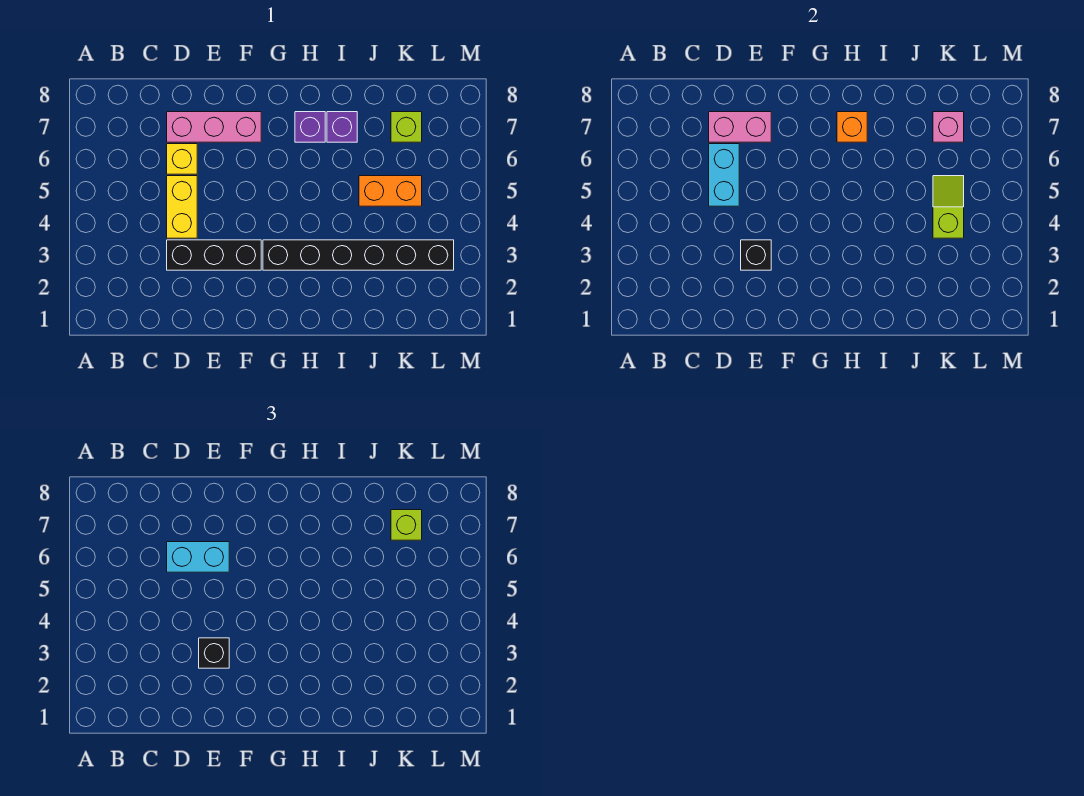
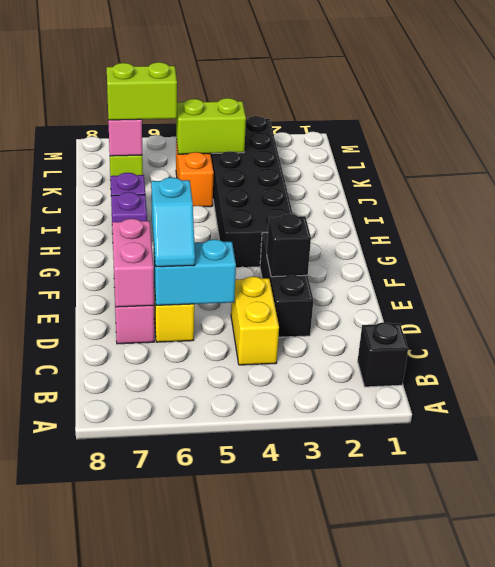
yellow 1x2 brick [167,176,197,238] -> yellow 1x2 brick turned to [231,277,279,365]
cyan 1x2 brick [167,542,229,572] -> cyan 1x2 slope [151,177,195,267]
black 1x1 brick [199,638,229,668] -> black 1x1 brick moved to [358,322,408,387]
black 1x6 brick [263,240,454,270] -> black 2x6 brick [211,116,293,268]
orange 1x1 brick [837,112,867,142] -> none
lime 1x2 slope [933,176,964,238] -> lime 1x2 brick [176,98,246,154]
lime 1x1 brick [391,510,422,540] -> lime 1x2 brick [107,62,177,120]

